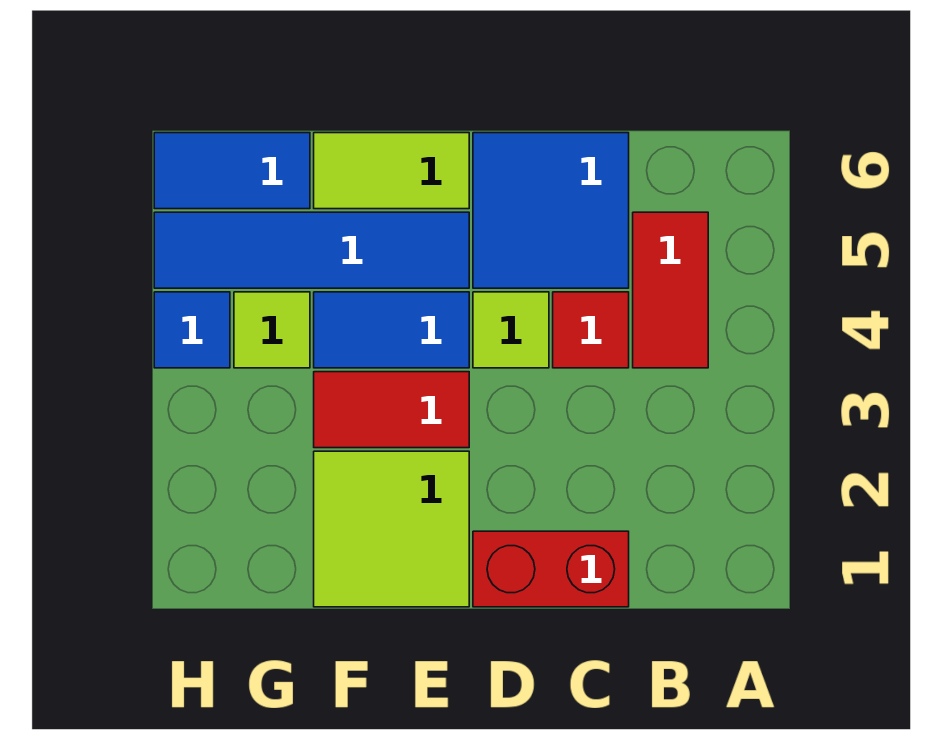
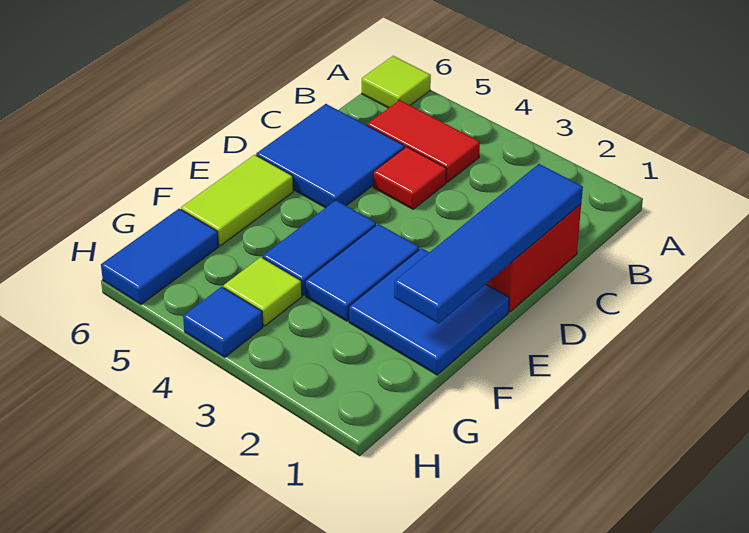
lime 1x1 tile [473,292,549,368] -> lime 1x1 tile moved to [362,56,431,108]
lime 2x2 tile [314,451,469,607] -> blue 2x2 tile [349,248,509,375]
red 1x2 tile [314,372,469,448] -> blue 1x2 tile [305,224,419,321]
blue 1x4 tile [154,212,469,288] -> blue 1x4 tile moved to [394,164,583,324]

